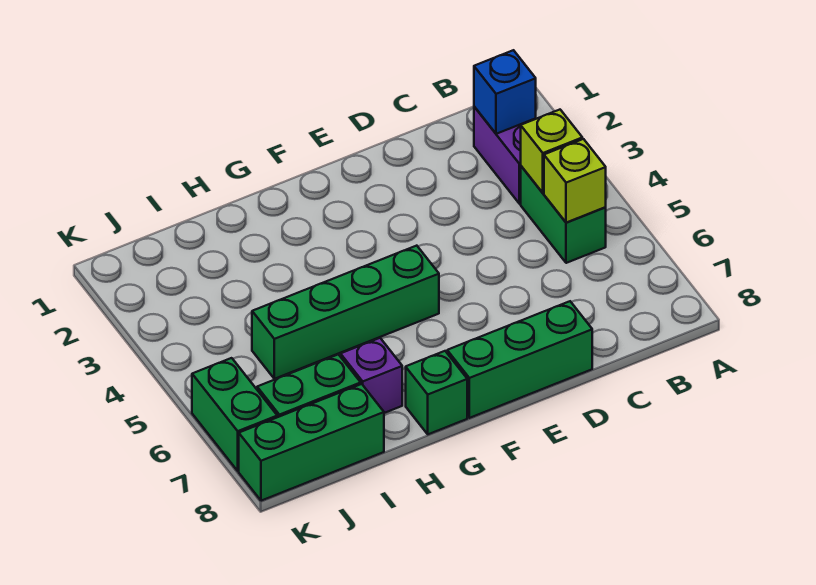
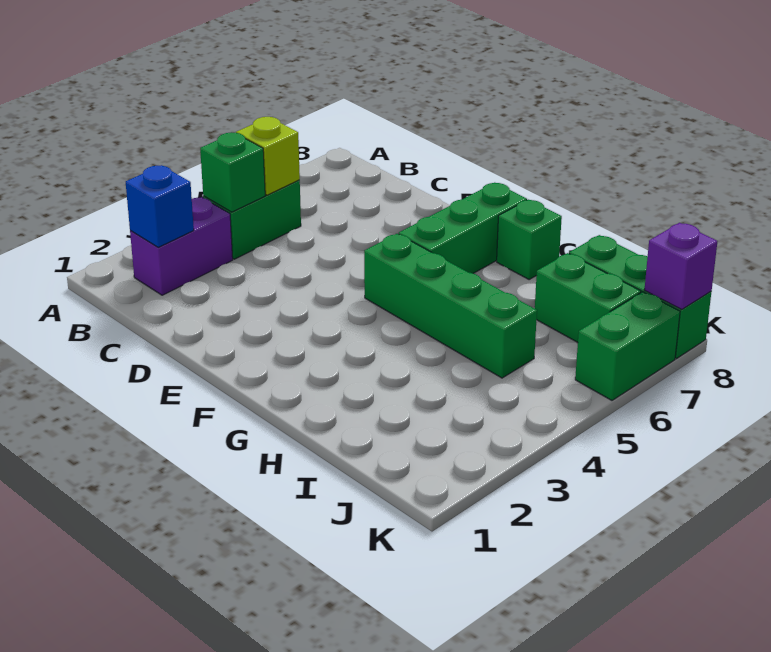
lime 1x1 brick [521,110,582,193] -> green 1x1 brick [200,132,265,212]
green 1x3 brick [447,301,592,418] -> green 1x3 brick turned to [399,183,527,274]
purple 1x1 brick [341,338,402,413] -> purple 1x1 brick moved to [644,223,717,310]

